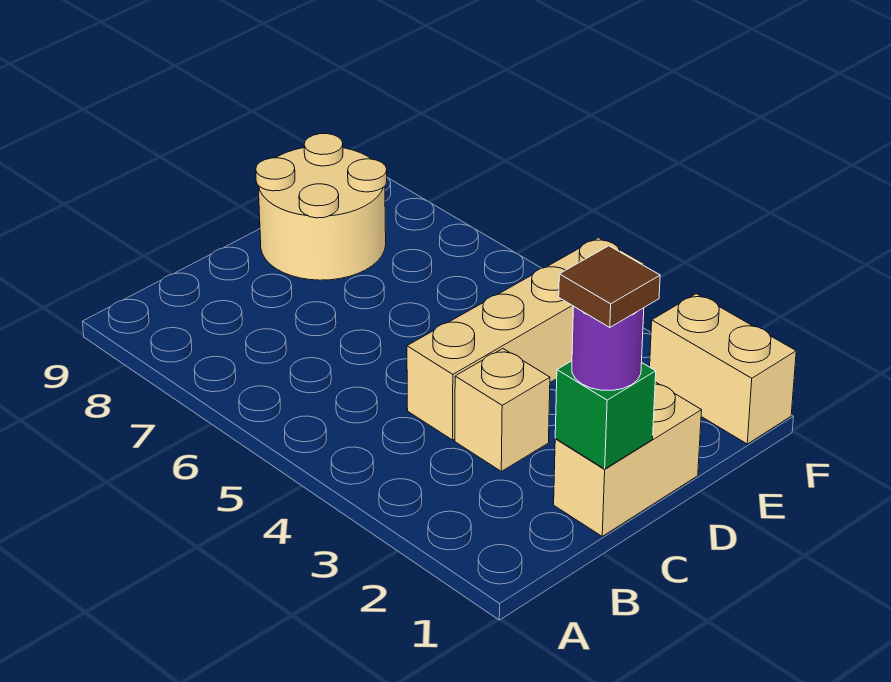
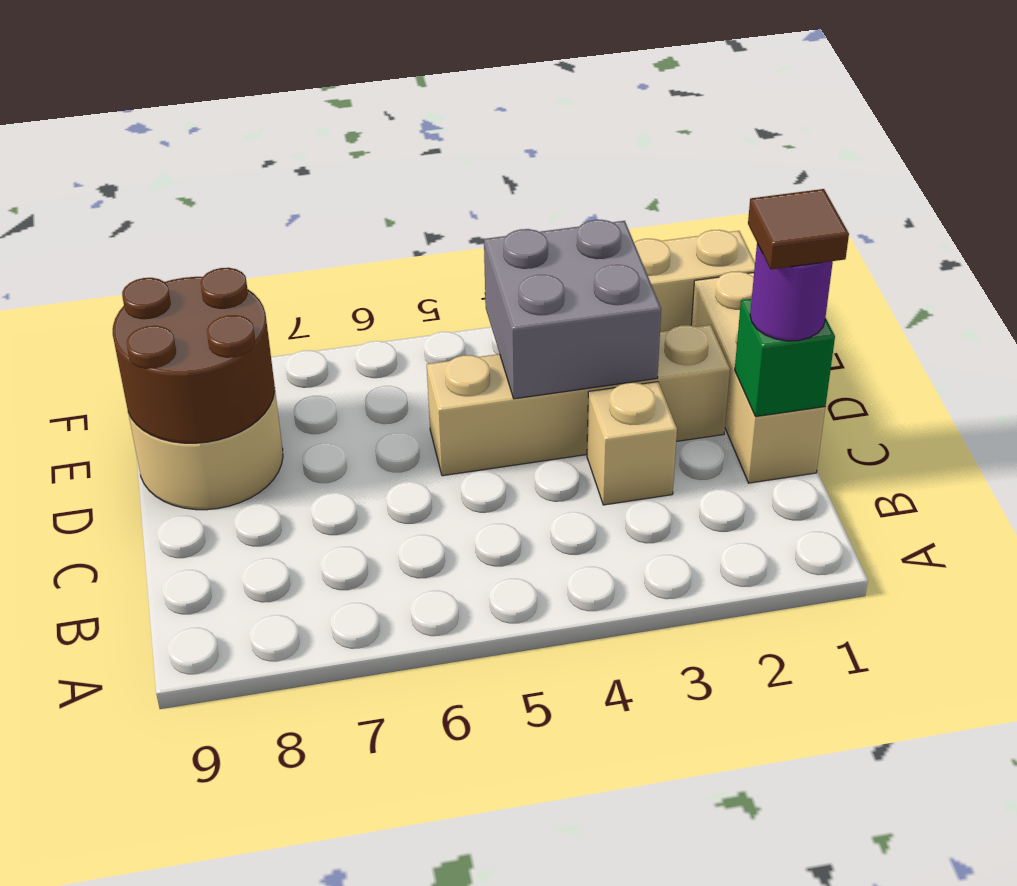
tan 1x2 brick [554,382,702,536] -> tan 1x3 brick [691,271,825,483]
tan 1x4 brick [407,238,644,440] -> tan 1x4 brick turned to [427,325,730,476]
none -> grey 2x2 brick [484,220,661,399]
none -> brown 2x2 round brick [113,268,275,443]

